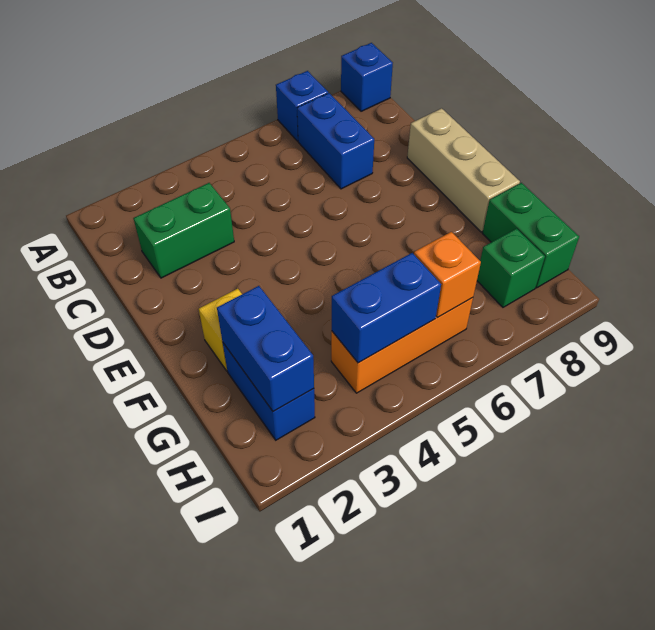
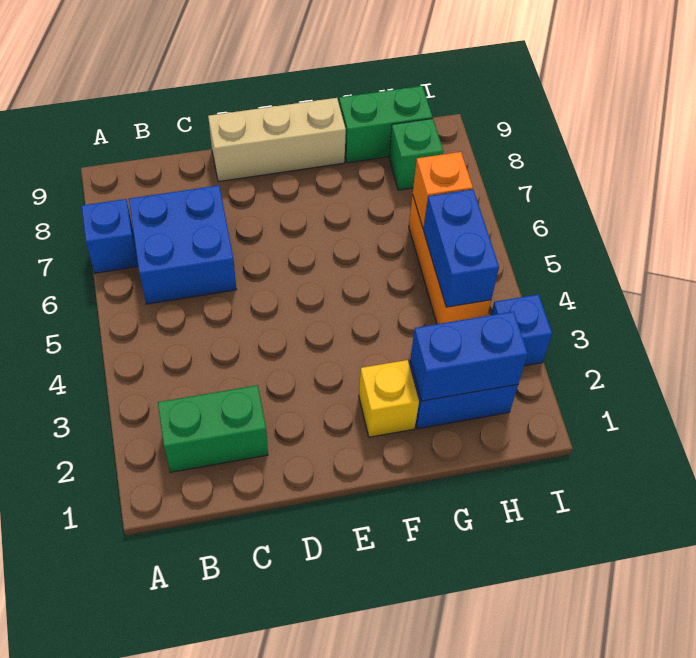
blue 1x1 brick [341,43,393,111] -> blue 1x1 brick moved to [491,294,552,366]
blue 1x2 brick [297,93,374,189] -> blue 2x2 brick [129,185,237,304]
green 1x2 brick [133,183,234,278] -> green 1x2 brick turned to [158,385,268,472]

